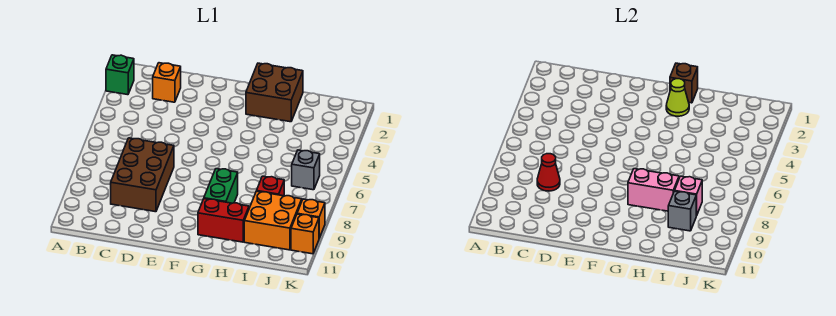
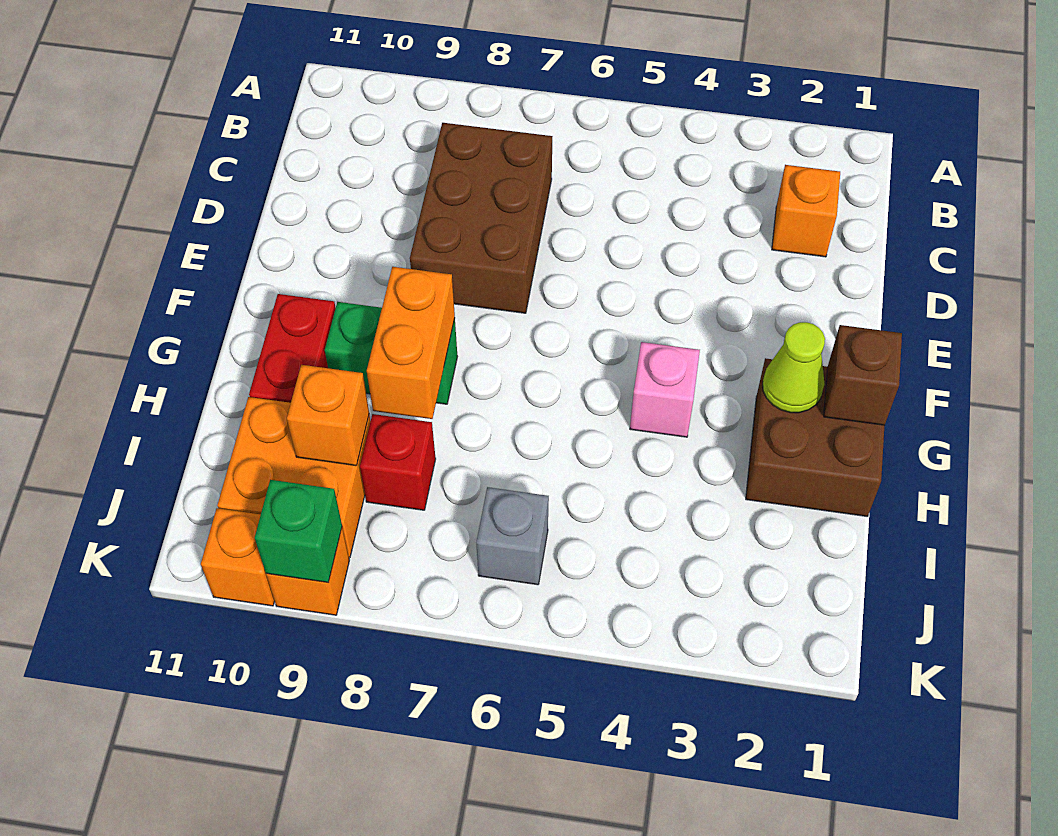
green 1x1 brick [106,55,134,95] -> green 1x1 brick moved to [255,480,342,582]
brown 2x3 brick [111,138,174,212] -> brown 2x3 brick turned to [410,123,552,313]
red 1x1 cone [537,154,560,191] -> none
pink 1x2 brick [628,169,679,211] -> orange 1x2 brick [367,267,455,419]
pink 1x1 brick [675,176,702,216] -> pink 1x1 brick moved to [630,342,700,437]
grey 1x1 brick [668,191,696,231] -> orange 1x1 brick [287,365,369,466]

